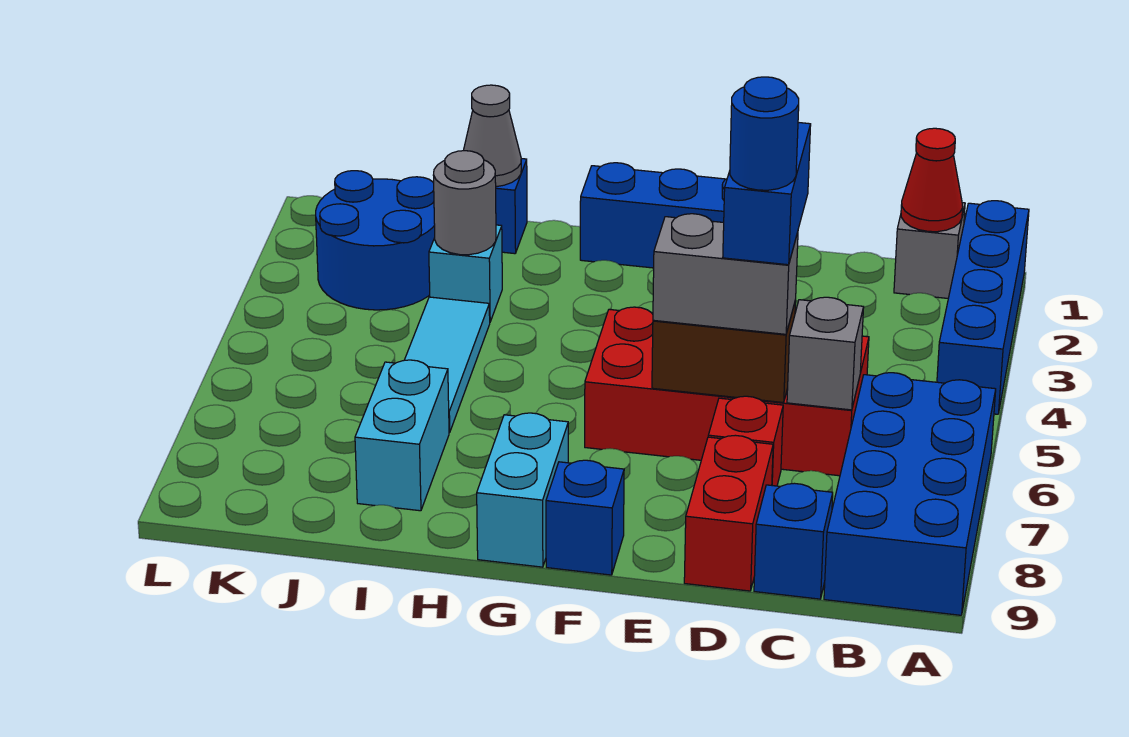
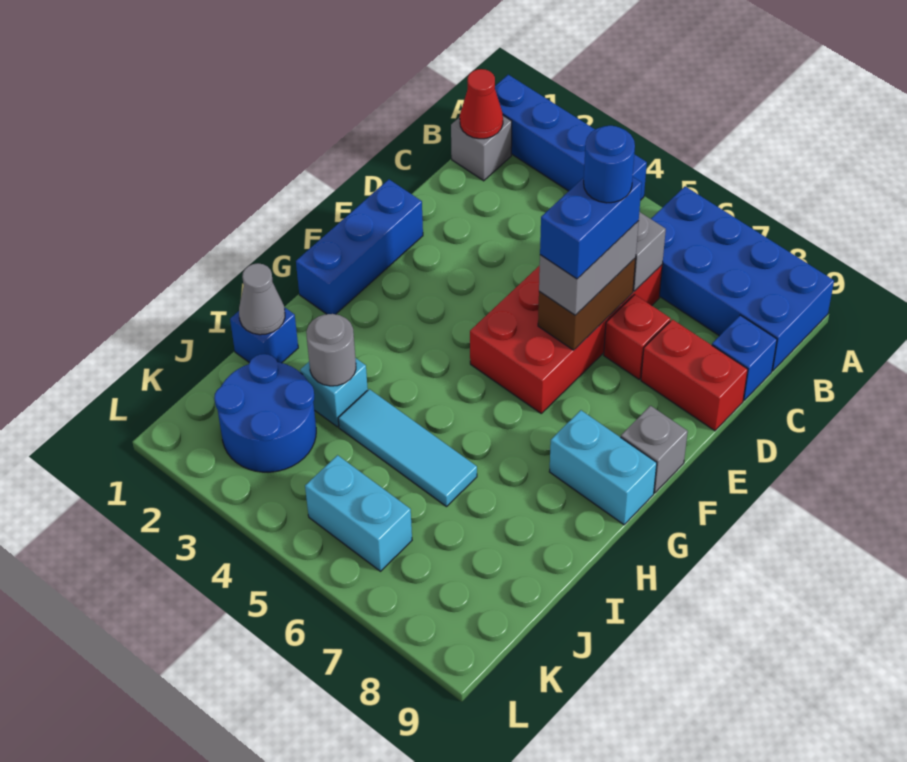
blue 1x2 brick [723,122,811,265] -> blue 1x2 brick turned to [540,177,642,279]
blue 1x1 brick [546,460,624,575] -> grey 1x1 brick [621,406,688,493]
cyan 1x2 brick [355,360,449,511] -> cyan 1x2 brick moved to [305,455,412,571]

